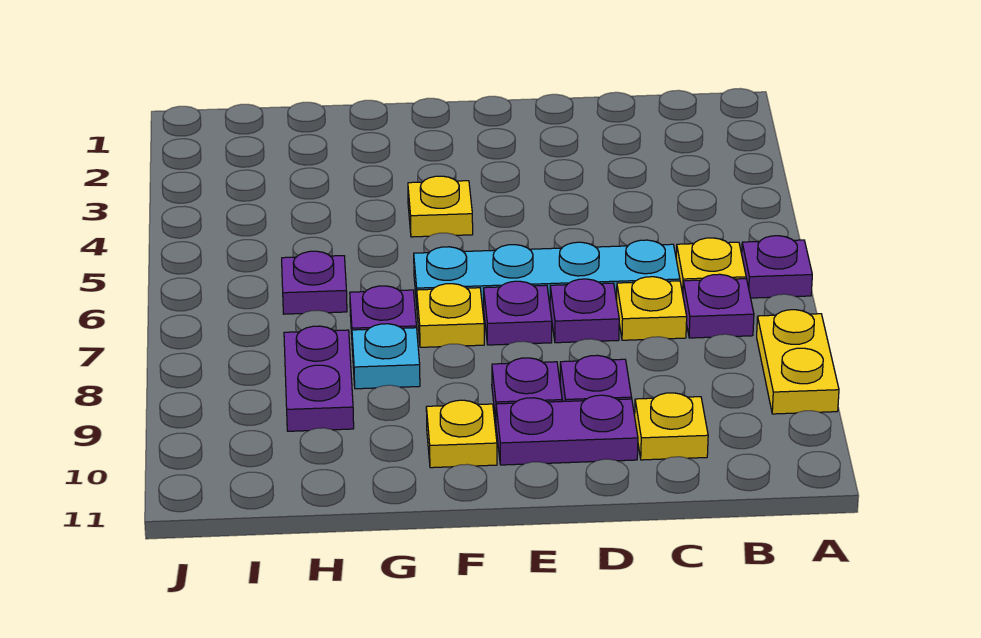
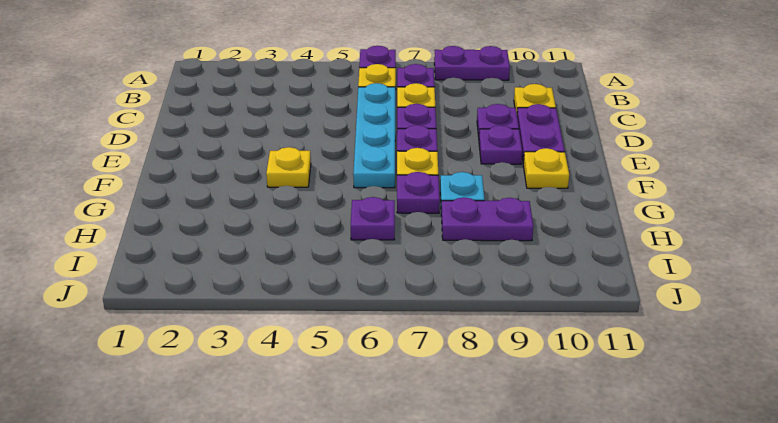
yellow 1x2 plate [757,310,839,414] -> purple 1x2 plate [434,46,510,80]

